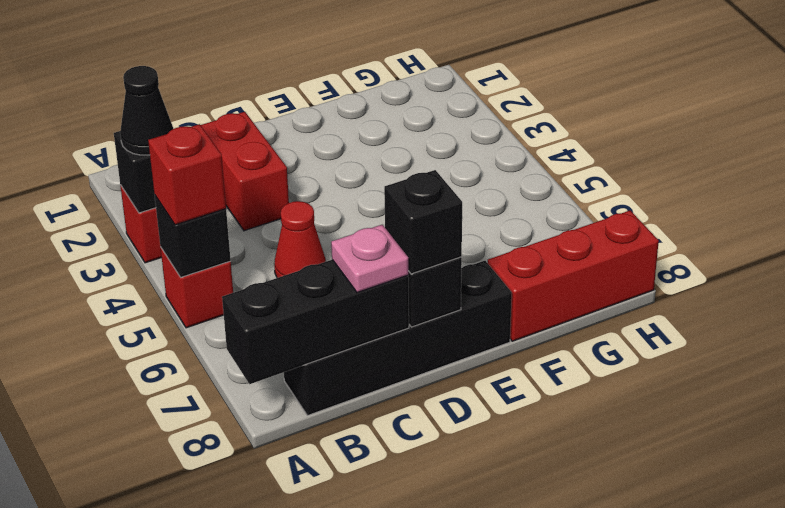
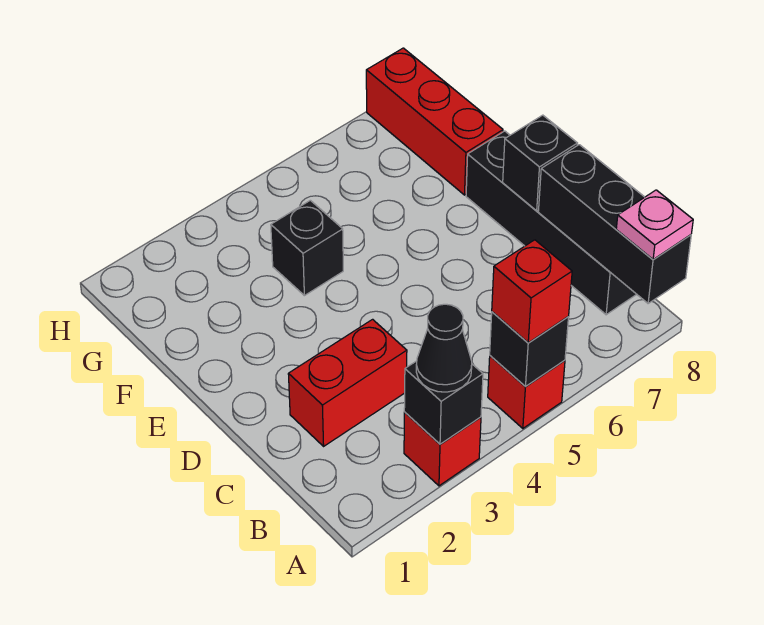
red 1x1 cone [274,201,326,278] -> none
pink 1x1 plate [331,225,408,292] -> pink 1x1 plate moved to [616,190,693,259]
black 1x1 brick [384,170,462,274] -> black 1x1 brick moved to [271,200,343,296]

